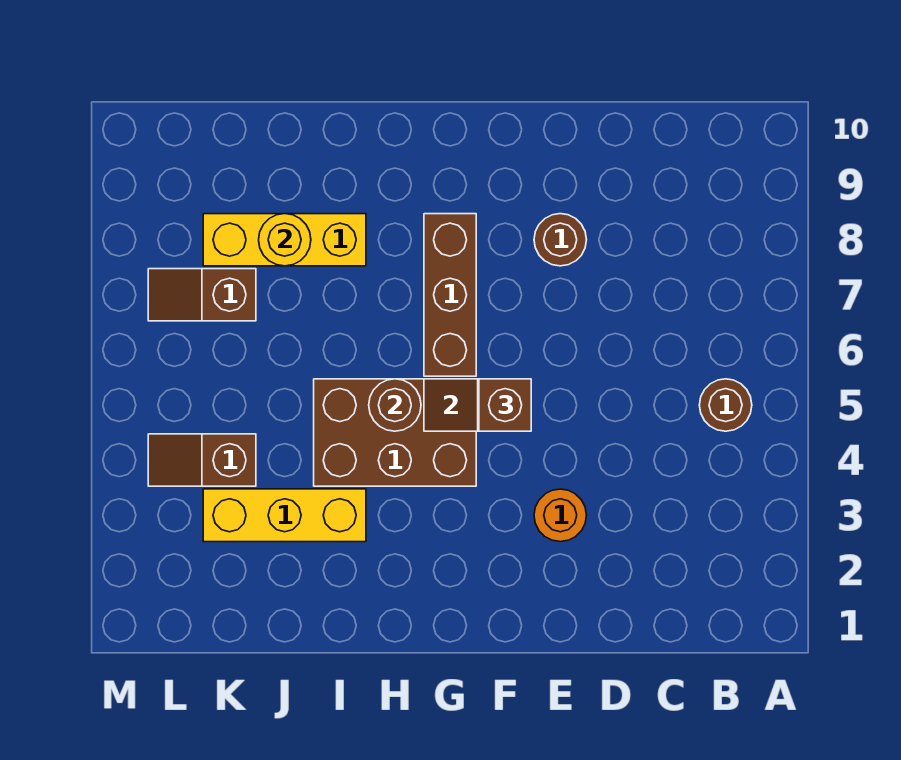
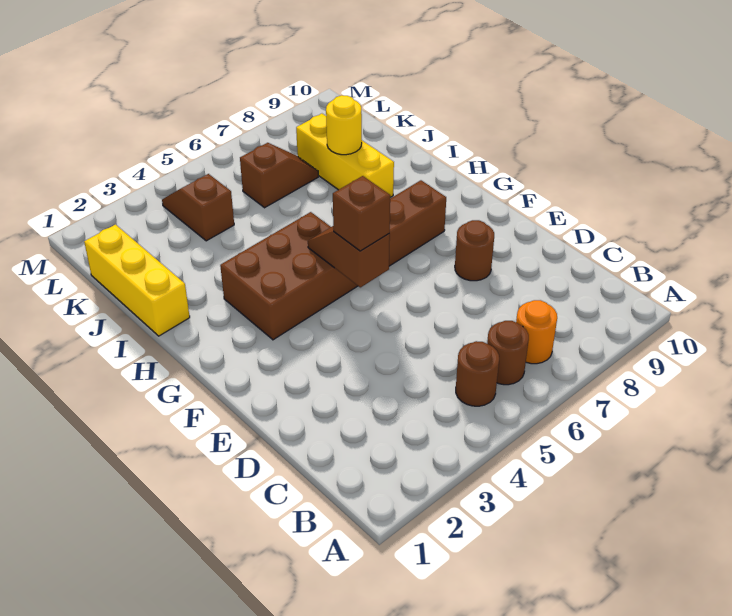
orange 1x1 round brick [534,489,587,542] -> orange 1x1 round brick moved to [516,300,557,364]
brown 2x3 brick [314,379,476,486] -> brown 2x3 brick turned to [220,212,358,340]
brown 1x1 round brick [369,379,421,431] -> brown 1x1 round brick moved to [487,321,529,385]
yellow 1x3 brick [203,489,366,542] -> yellow 1x3 brick moved to [84,225,190,336]
brown 1x2 slope [148,269,256,321] -> brown 1x2 slope turned to [240,143,318,208]

